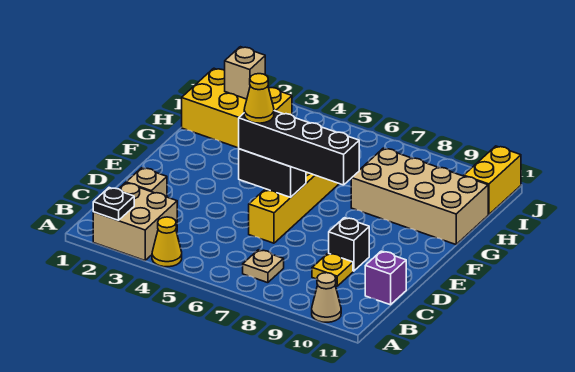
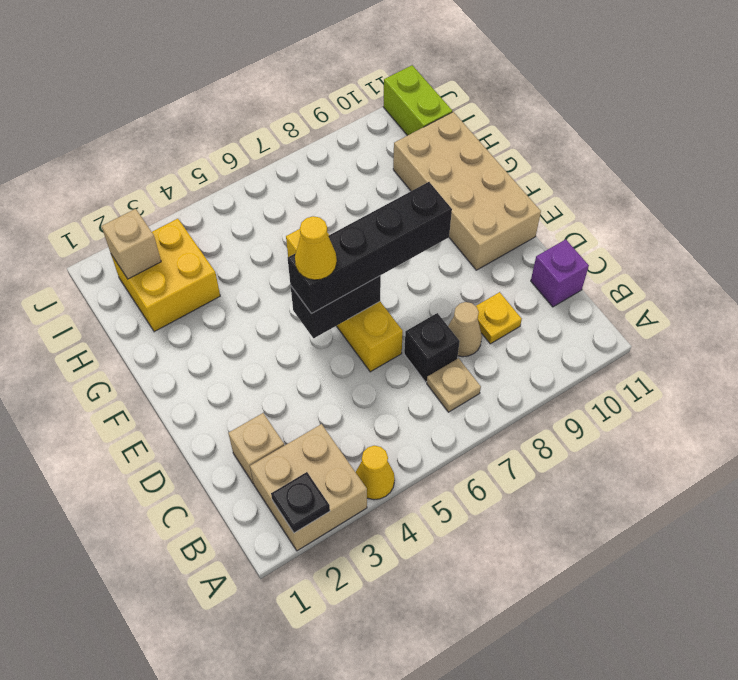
tan 1x1 cone [312,273,341,322] -> tan 1x1 cone moved to [448,302,482,357]
black 1x1 brick [329,218,369,271] -> black 1x1 brick moved to [404,313,460,382]
tan 2x4 brick [351,148,488,244] -> tan 2x4 brick turned to [393,112,541,270]
yellow 2x3 brick [182,68,292,148] -> yellow 2x2 brick [111,219,220,332]
yellow 1x2 brick [464,146,521,215] -> lime 1x2 brick [383,65,452,136]

